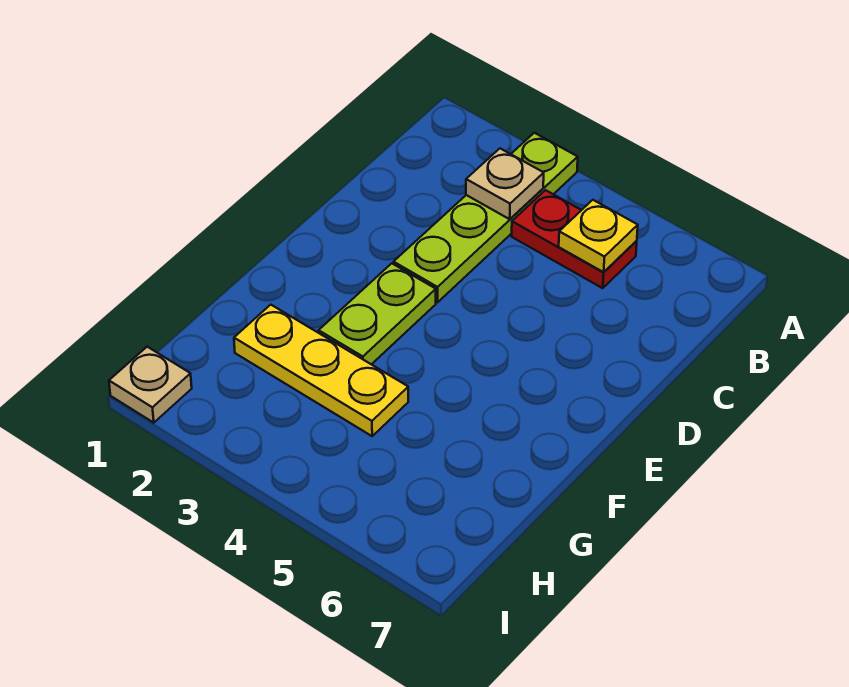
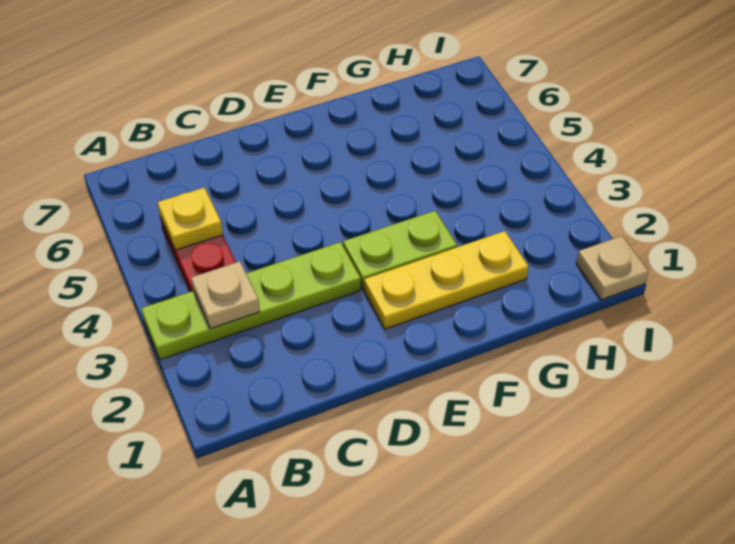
yellow 1x3 plate [234,305,408,436] -> yellow 1x3 plate turned to [364,231,529,329]

